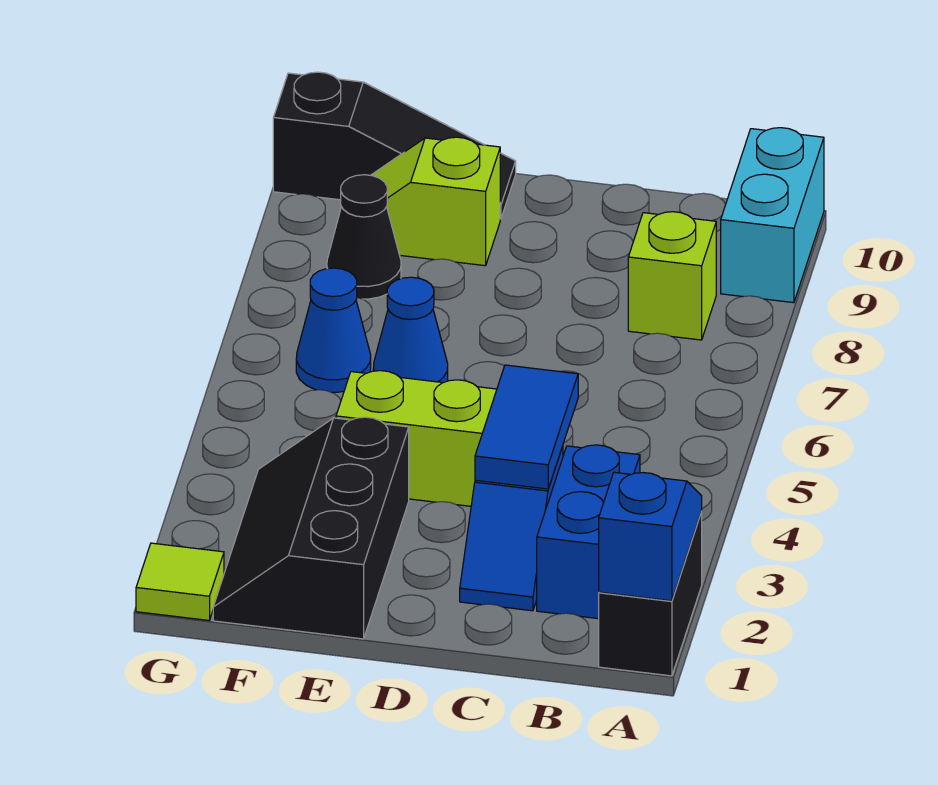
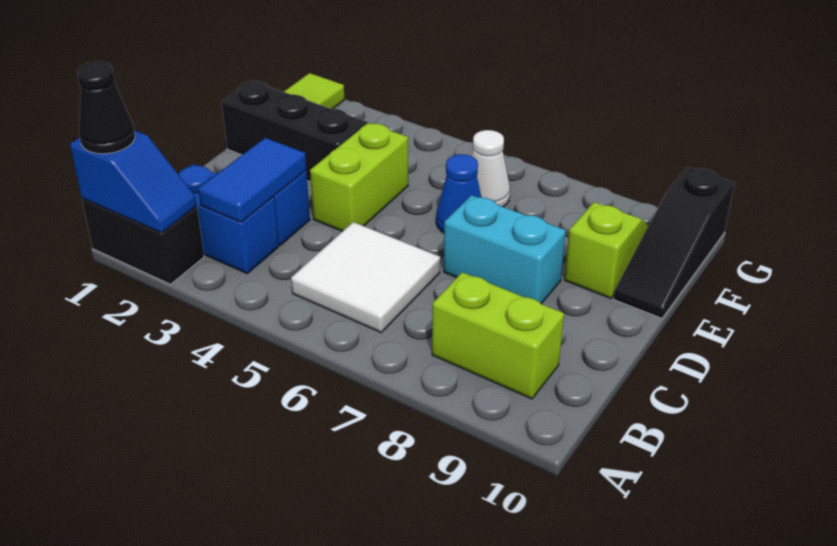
cyan 1x2 brick [721,128,824,303] -> cyan 1x2 brick moved to [444,195,566,304]
none -> white 2x2 tile [291,222,440,332]
lime 1x1 brick [628,212,716,340] -> lime 1x2 brick [432,272,564,399]
blue 1x2 tile [475,365,578,489] -> blue 1x2 tile turned to [198,138,306,222]
blue 1x1 cone [296,268,371,392] -> white 1x1 cone [472,130,510,207]
black 1x1 cone [327,175,401,299] -> black 1x1 cone moved to [77,61,135,154]

